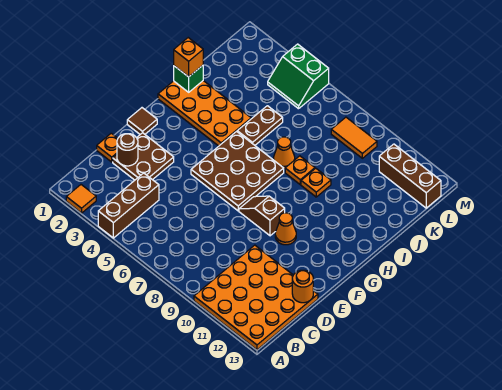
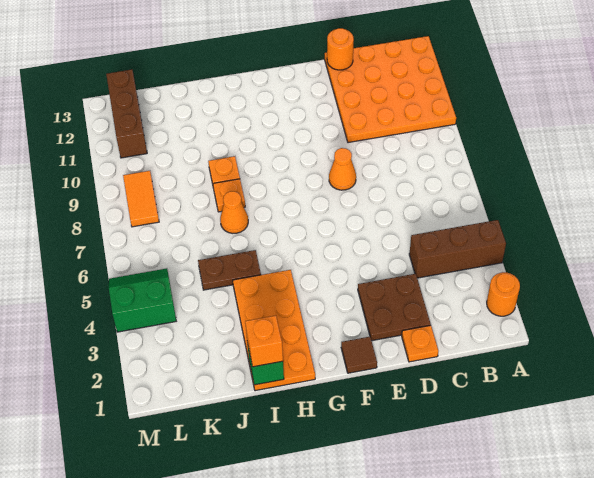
orange 1x1 tile [66,185,96,213] -> orange 1x1 round brick [487,272,520,316]
brown 1x1 round brick [117,134,138,166] -> none
brown 3x3 plate [191,132,284,211] -> none
brown 1x2 slope [239,196,285,236] -> none
orange 1x1 cone [275,213,296,245] -> orange 1x1 cone moved to [329,148,356,190]
green 2x2 slope [268,44,329,109] -> green 2x2 slope turned to [109,268,176,332]

